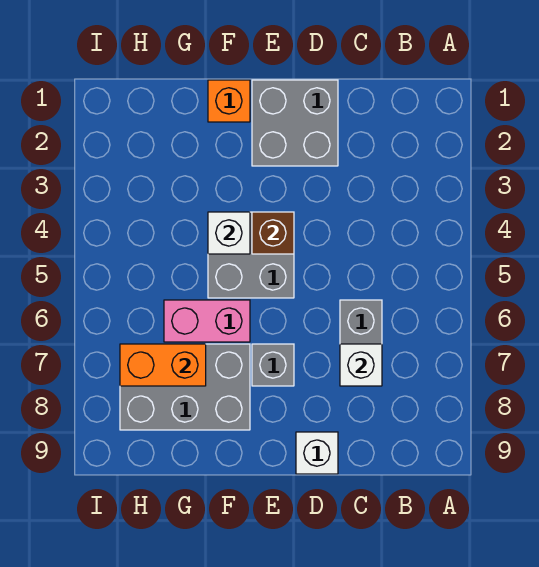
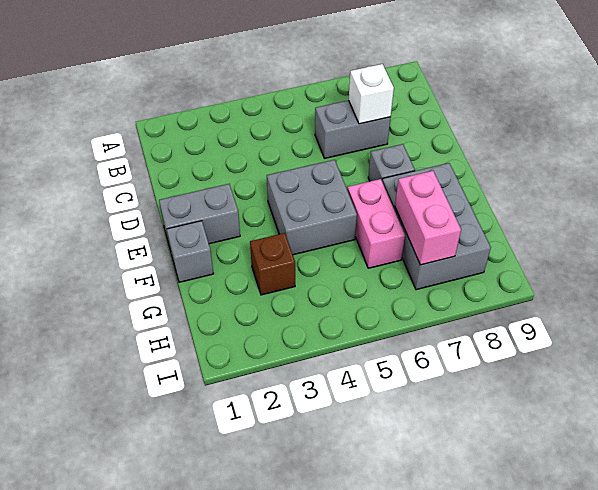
grey 2x2 brick [252,80,338,166] -> grey 1x2 brick [159,184,240,247]
white 1x1 brick [296,432,338,474] -> none
brown 1x1 brick [252,212,294,254] -> brown 1x1 brick moved to [250,233,295,295]
orange 1x1 brick [208,80,250,122] -> grey 1x1 brick [167,221,214,282]
white 1x1 brick [208,212,250,254] -> none
orange 1x2 brick [120,344,206,386] -> pink 1x2 brick [395,171,461,265]

